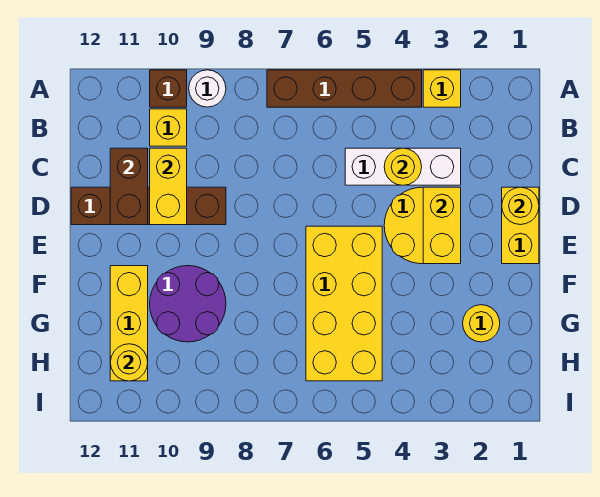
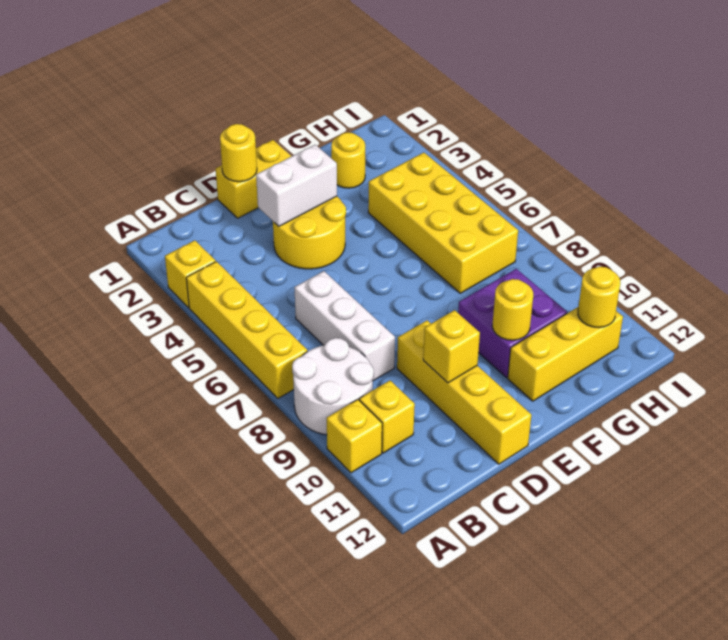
brown 1x4 brick [267,70,422,107] -> yellow 1x4 brick [186,261,307,398]
white 1x1 round brick [189,70,226,107] -> white 2x2 round brick [292,338,374,435]
brown 1x1 brick [150,70,187,107] -> yellow 1x1 brick [327,399,382,473]
white 1x3 brick [345,148,461,185] -> white 1x3 brick moved to [294,271,395,381]
yellow 1x1 round brick [384,148,422,185] -> yellow 1x1 round brick moved to [492,279,533,340]
yellow 1x2 brick [150,148,187,225] -> yellow 1x1 brick [423,310,480,383]
brown 1x2 brick [110,148,148,225] -> none
yellow 1x2 brick [423,187,461,264] -> white 1x2 brick [256,145,337,226]
brown 1x4 brick [71,187,226,225] -> yellow 1x4 brick [397,320,531,464]
yellow 2x4 brick [306,226,382,381] -> yellow 2x4 brick turned to [368,153,518,293]
purple 2x2 round brick [150,266,226,342] -> purple 2x2 brick [458,269,567,378]

